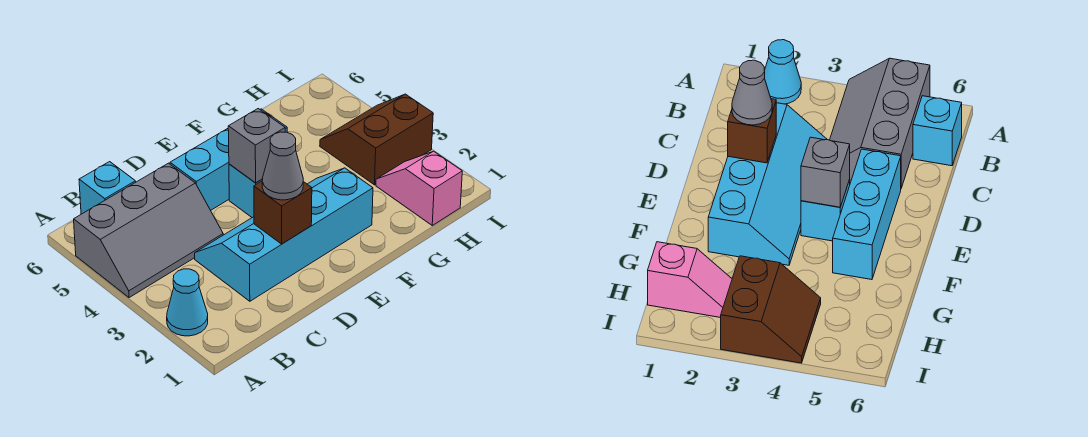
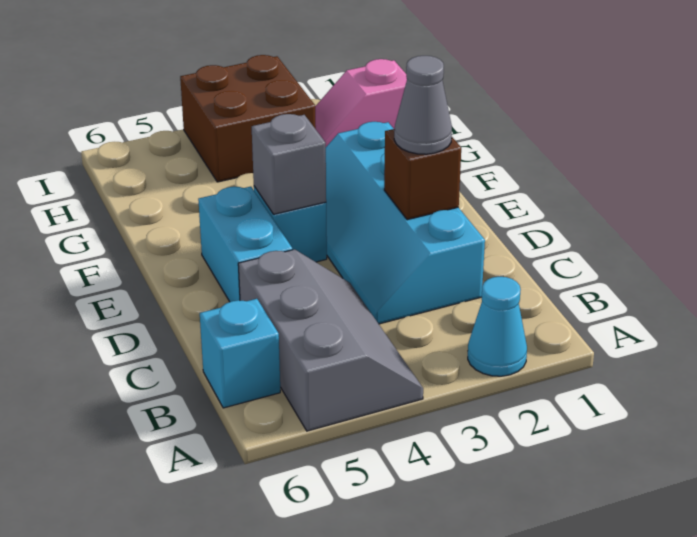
cyan 1x3 brick [170,109,287,210] -> cyan 1x2 brick [198,187,292,302]
brown 2x2 slope [320,94,433,185] -> brown 2x2 brick [180,55,316,182]

